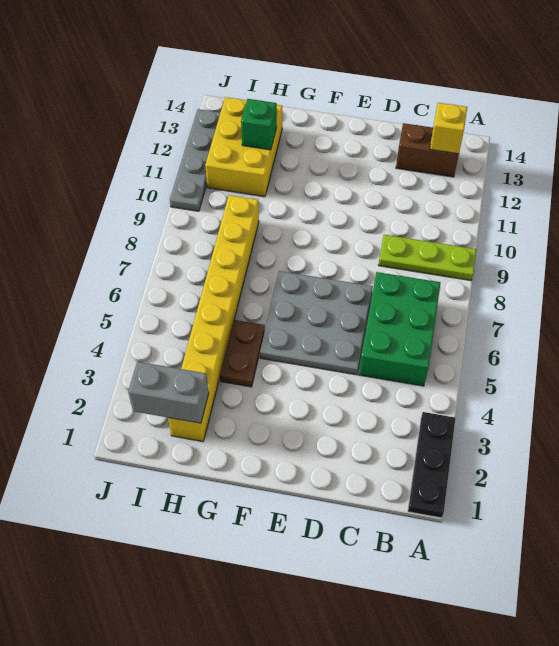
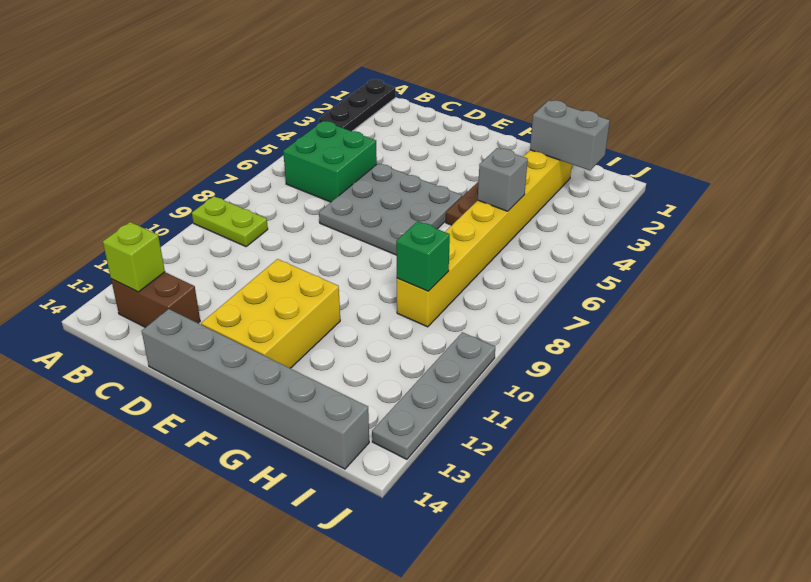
lime 1x3 plate [378,235,477,280] -> lime 1x2 plate [192,196,268,247]
green 2x3 brick [359,272,441,386] -> green 2x2 brick [283,121,377,202]
yellow 1x1 brick [430,103,467,154] -> lime 1x1 brick [103,222,165,292]
none -> grey 1x6 brick [142,309,369,469]
none -> grey 1x1 brick [478,148,528,211]
yellow 2x3 brick [205,97,282,197] -> yellow 2x3 brick moved to [201,259,340,368]
green 1x1 brick [241,99,277,150] -> green 1x1 brick moved to [396,221,450,291]

